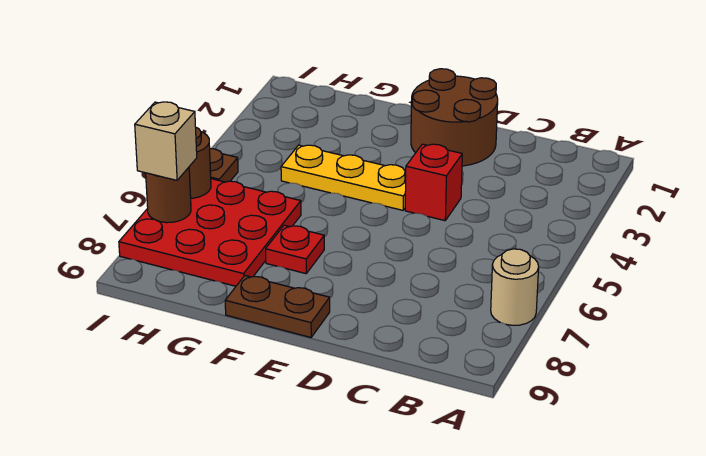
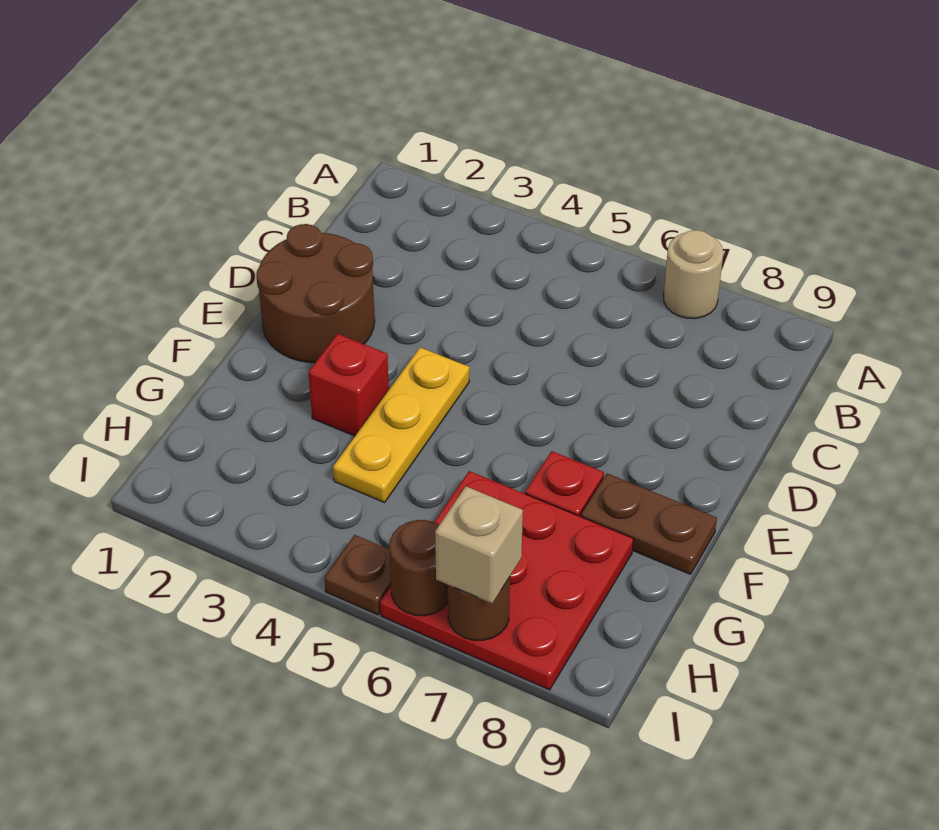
red 1x1 brick [405,144,462,221] -> red 1x1 brick moved to [308,334,389,436]
brown 1x2 plate [225,276,330,337] -> brown 1x2 plate turned to [581,474,717,574]

